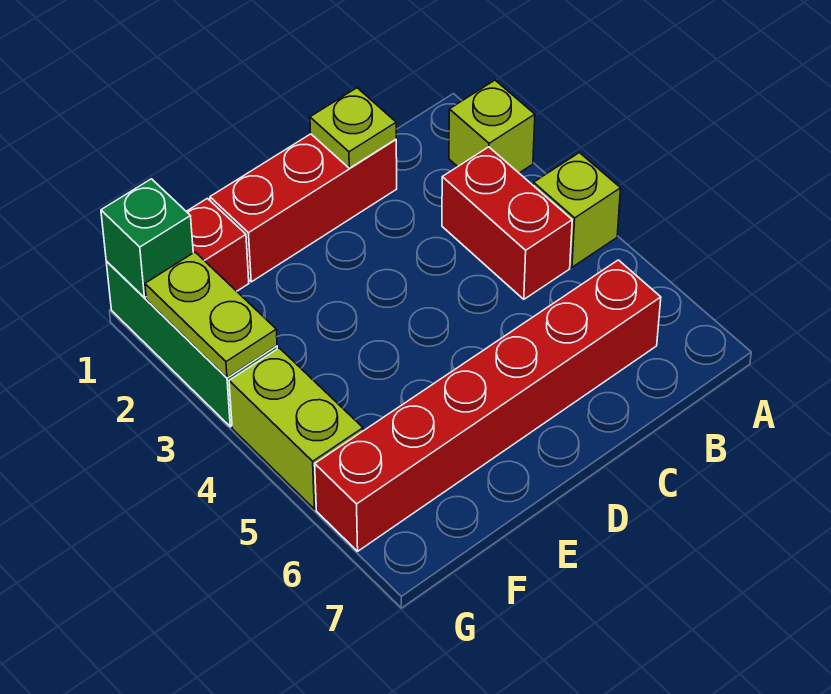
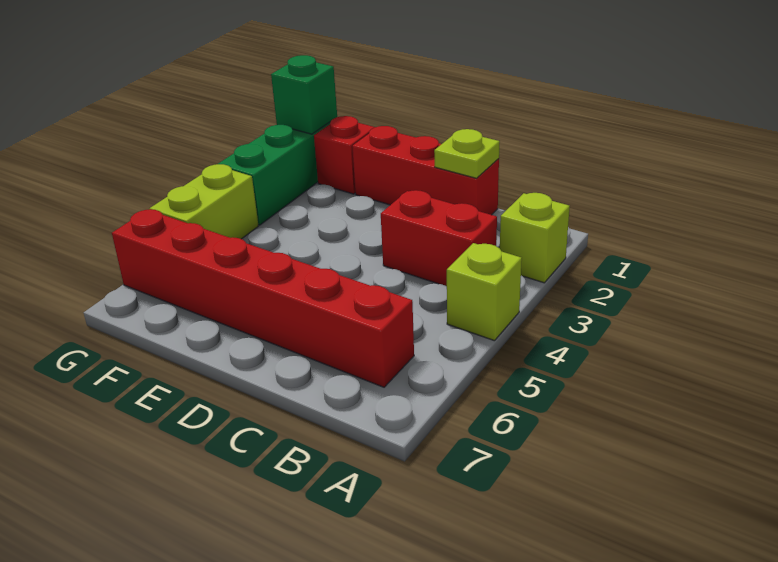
red 1x2 brick [442,147,572,299] -> red 1x2 brick turned to [381,190,497,286]
lime 1x2 plate [145,252,277,378] -> none

